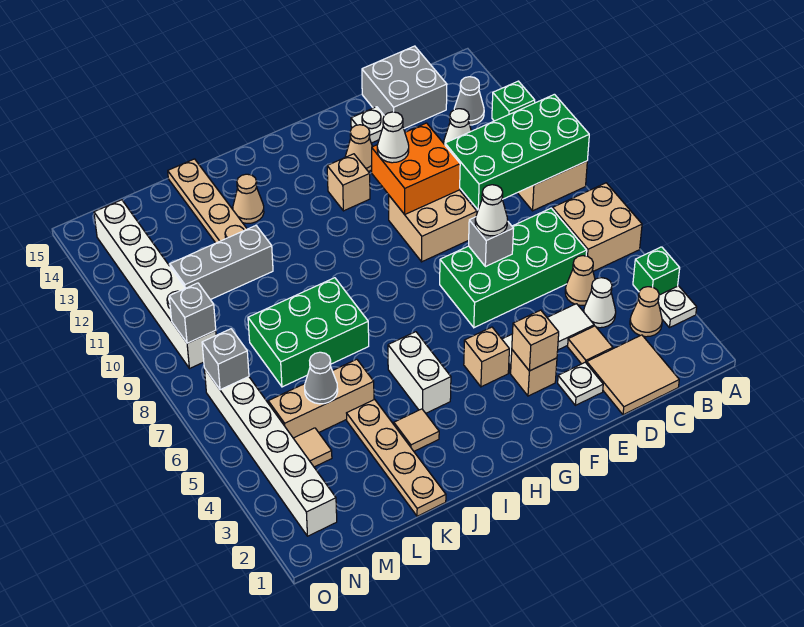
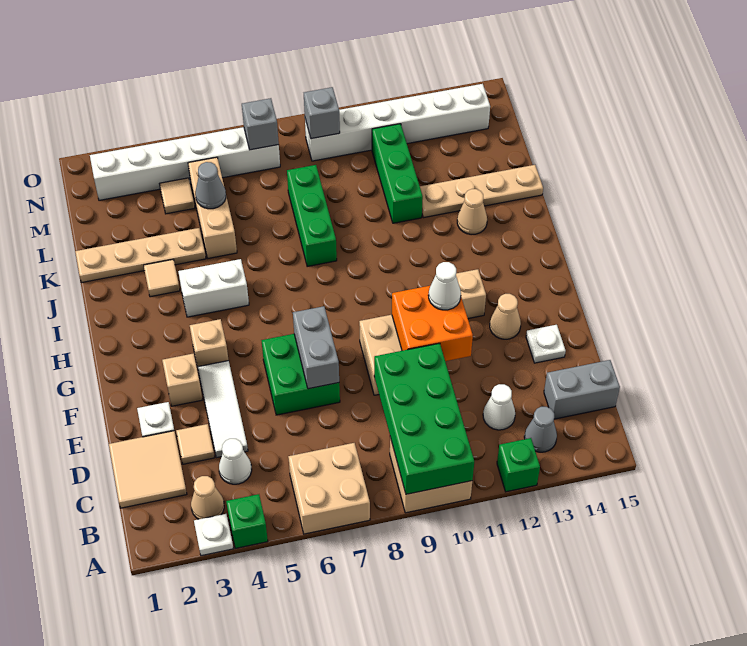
tan 1x1 cone [565,256,595,305] -> none
green 2x4 brick [440,208,587,328] -> green 2x2 brick [261,334,340,415]
grey 2x2 brick [362,46,447,129] -> grey 1x2 brick [544,360,620,419]
grey 1x1 brick [469,217,514,267] -> grey 1x2 brick [293,306,339,389]
white 1x1 cone [475,185,508,236] -> none
tan 1x1 brick [512,310,559,371] -> none
green 2x3 brick [248,278,369,387] -> green 1x3 brick [287,165,337,267]
grey 1x3 brick [170,226,273,300] -> green 1x3 brick [372,124,423,223]

